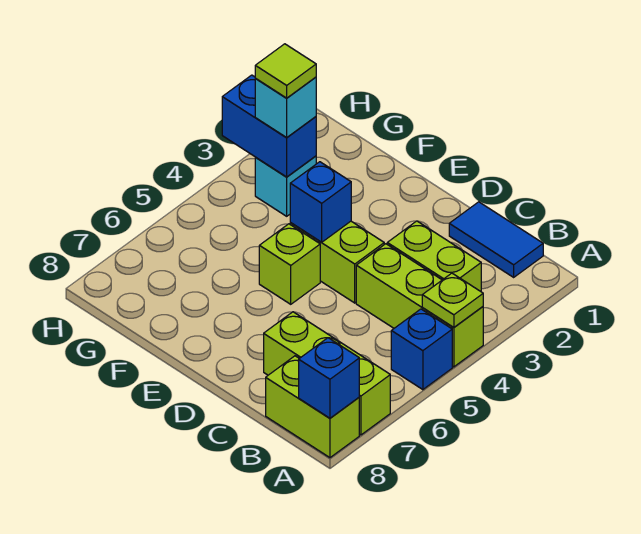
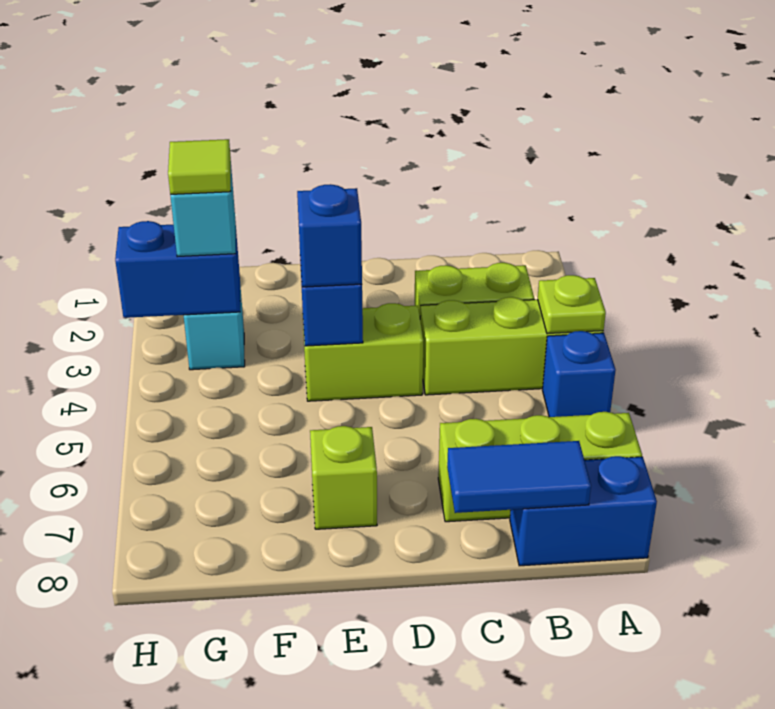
lime 1x2 brick [266,356,359,458] -> blue 1x2 brick [510,456,657,566]
blue 1x1 brick [299,338,359,418] -> blue 1x1 brick moved to [297,184,362,287]
blue 1x2 tile [449,202,543,277] -> blue 1x2 tile moved to [447,441,591,513]
lime 1x1 brick [259,224,320,304] -> lime 1x1 brick moved to [310,426,377,529]

